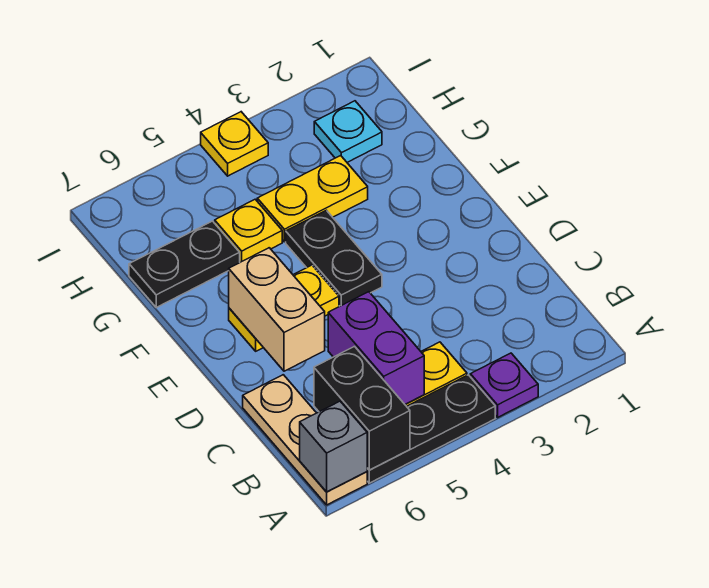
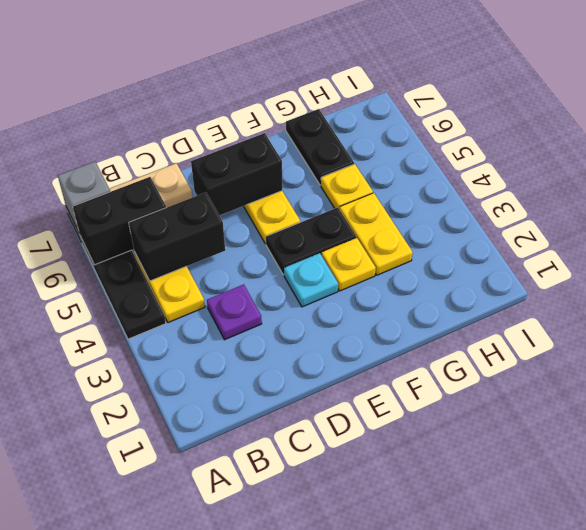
purple 1x1 plate [470,353,538,417] -> purple 1x1 plate moved to [207,284,262,340]
purple 1x2 brick [328,292,424,404] -> black 1x2 brick [129,192,225,281]
tan 1x2 brick [229,248,325,371] -> black 1x2 brick [191,133,282,215]
cyan 1x1 plate [314,101,382,162] -> cyan 1x1 plate moved to [284,253,338,307]
yellow 1x1 plate [201,112,268,176] -> yellow 1x1 plate moved to [322,238,376,291]

